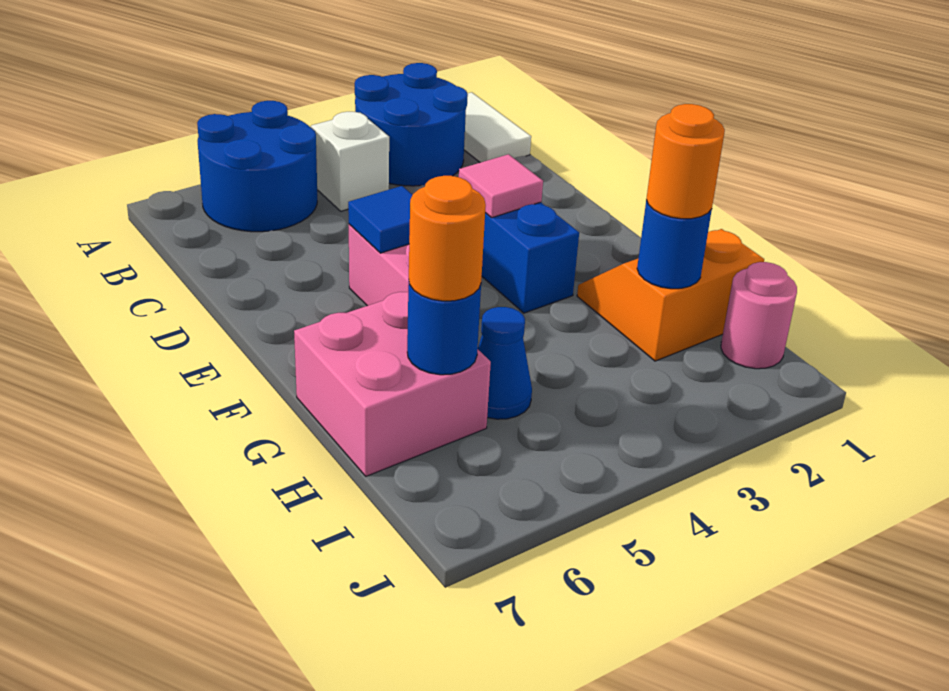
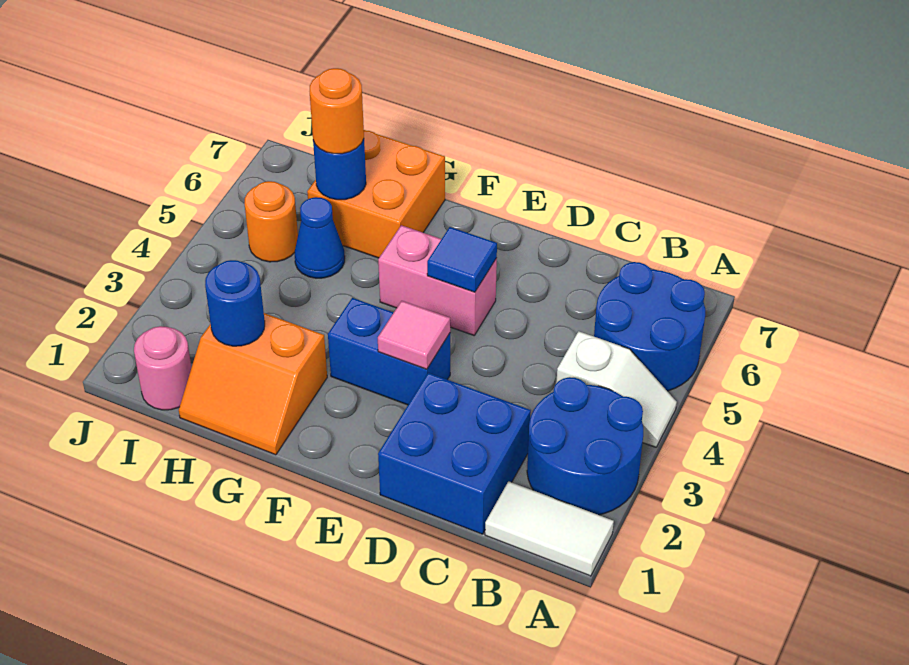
none -> blue 2x2 brick [378,373,531,534]
orange 2x2 slope [577,229,764,361] -> orange 2x2 slope turned to [179,313,327,455]
pink 2x2 brick [294,292,491,476] -> orange 2x2 brick [307,130,445,258]
orange 1x1 round brick [646,104,725,219] -> orange 1x1 round brick moved to [244,181,298,262]

